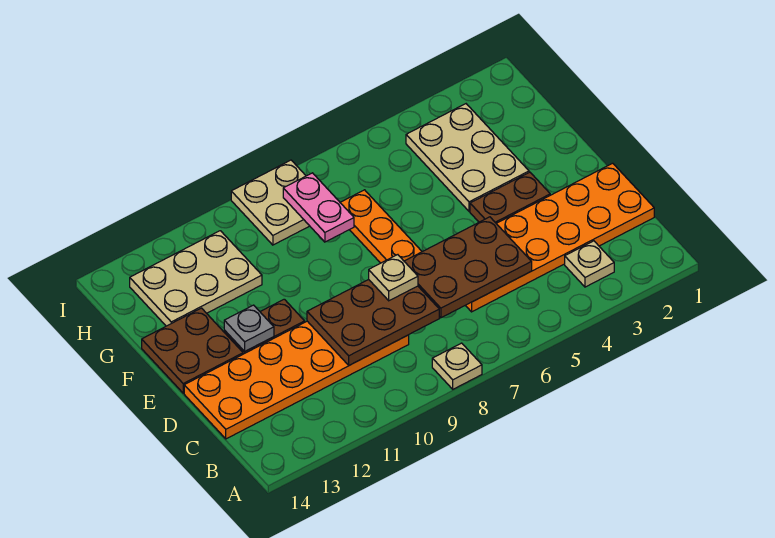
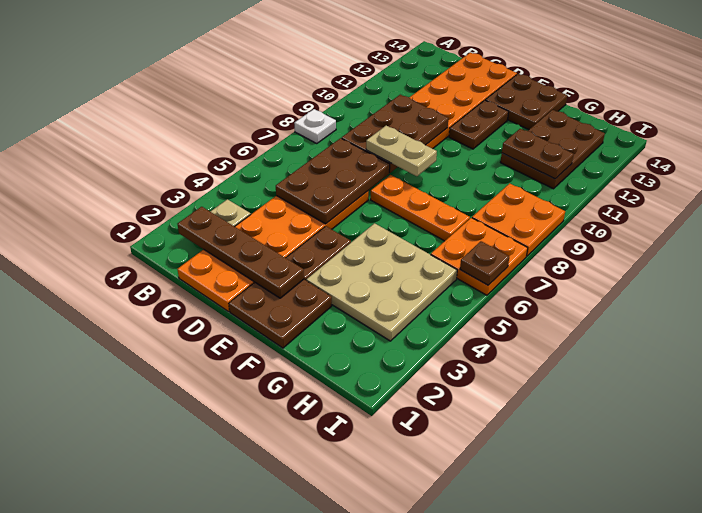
tan 1x1 plate [432,343,482,389] -> white 1x1 plate [294,109,336,143]
none -> brown 1x4 plate [178,207,304,298]
tan 1x1 plate [369,255,418,301] -> tan 1x2 plate [366,126,437,176]
none -> brown 2x2 plate [229,279,332,348]
grey 1x1 plate [224,305,274,351] -> none
tan 2x3 plate [406,104,529,211] -> tan 3x3 plate [306,223,457,341]
pink 1x2 plate [283,173,354,242] -> none
tan 2x3 plate [130,231,262,326] -> brown 2x3 plate [500,110,605,189]
none -> brown 1x2 plate [502,129,574,179]
none -> orange 2x2 plate [431,218,528,295]
tan 2x2 plate [231,160,309,245] -> orange 2x2 plate [472,183,565,256]
none -> brown 1x1 plate [460,241,509,285]

